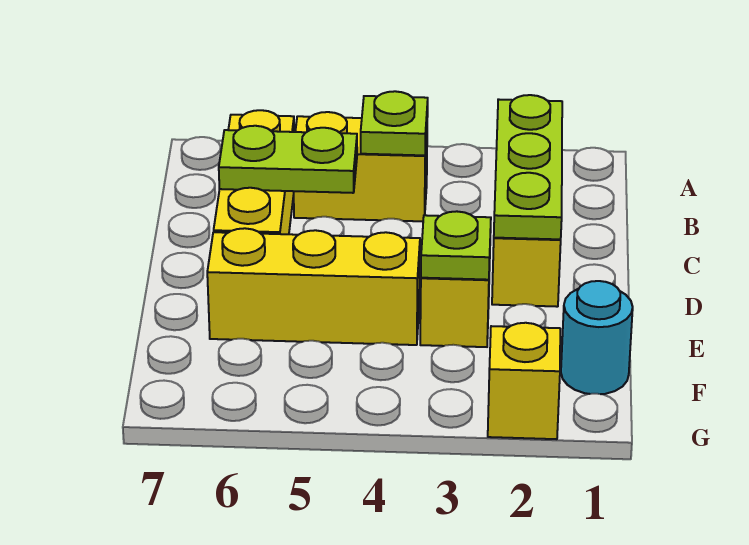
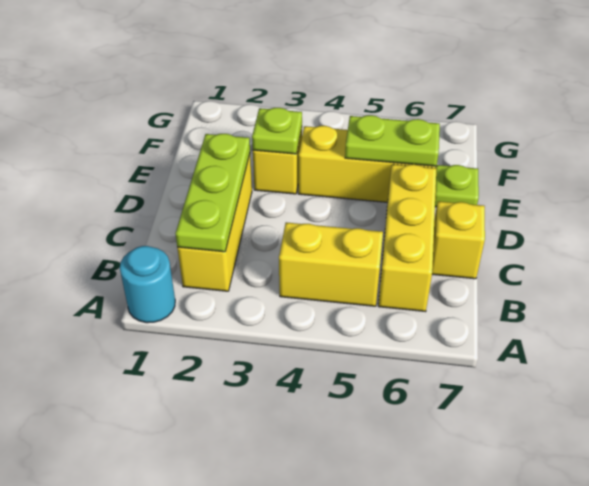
lime 1x1 plate [361,91,428,155] -> lime 1x1 plate moved to [435,165,479,207]
lime 1x2 plate [219,126,357,193] -> lime 1x2 plate moved to [345,115,440,166]
cyan 1x1 round brick [561,281,633,394] -> cyan 1x1 round brick moved to [120,246,175,323]
yellow 1x1 brick [488,323,560,439] -> yellow 1x1 brick moved to [432,201,485,279]

